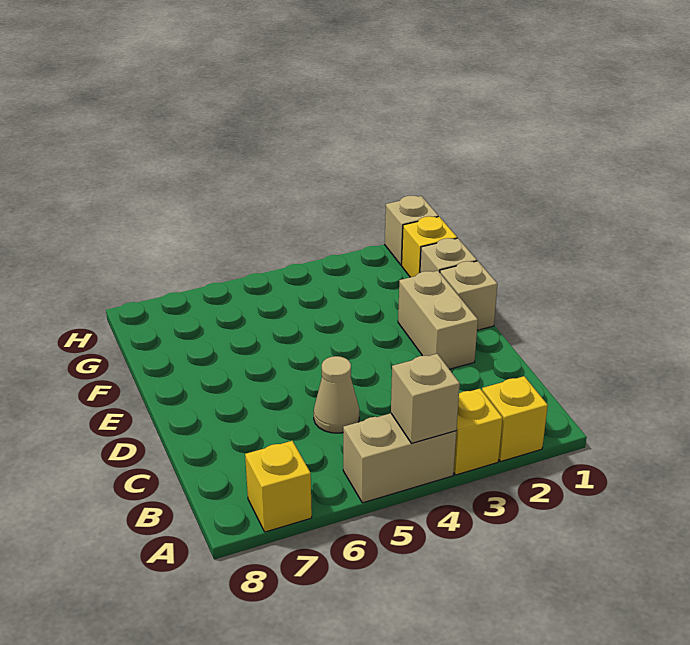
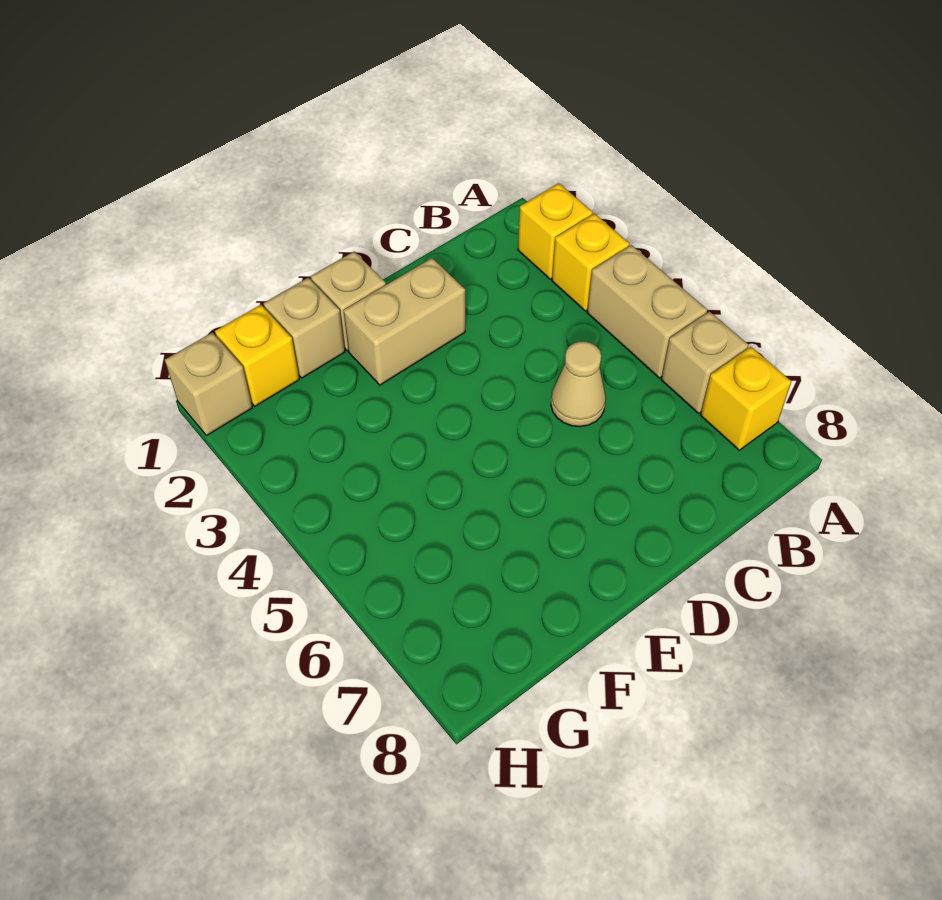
tan 1x1 brick [391,354,460,443] -> tan 1x1 brick moved to [661,312,749,413]

